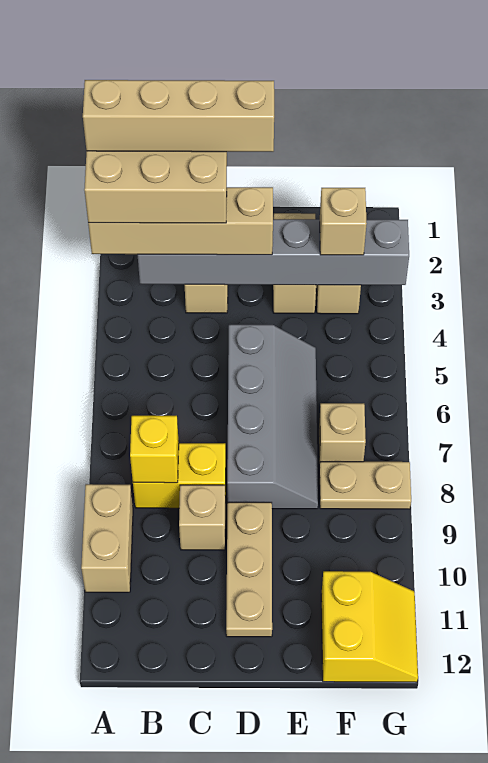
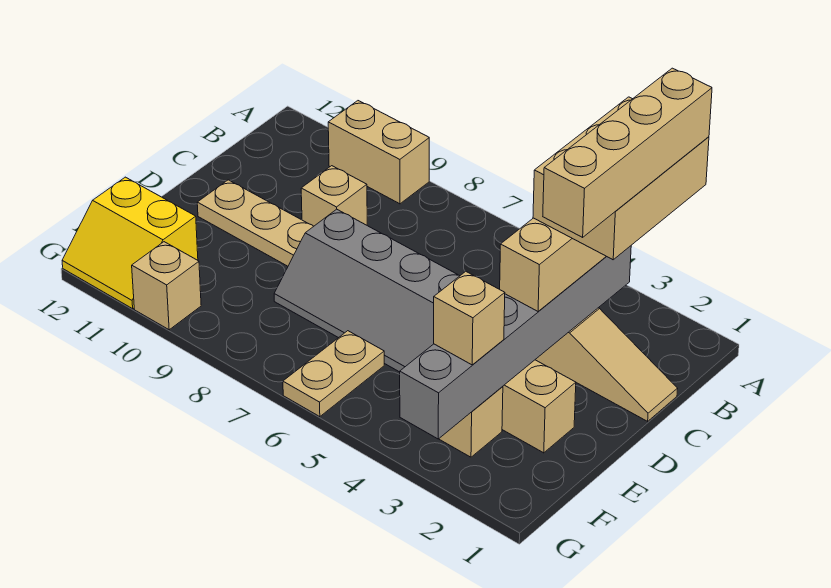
yellow 1x2 brick [133,443,226,508] -> none
yellow 1x1 brick [130,416,179,483] -> none
tan 1x1 brick [319,403,366,468] -> tan 1x1 brick moved to [132,242,201,330]
tan 1x2 plate [319,462,411,509] -> tan 1x2 plate moved to [283,331,384,417]

